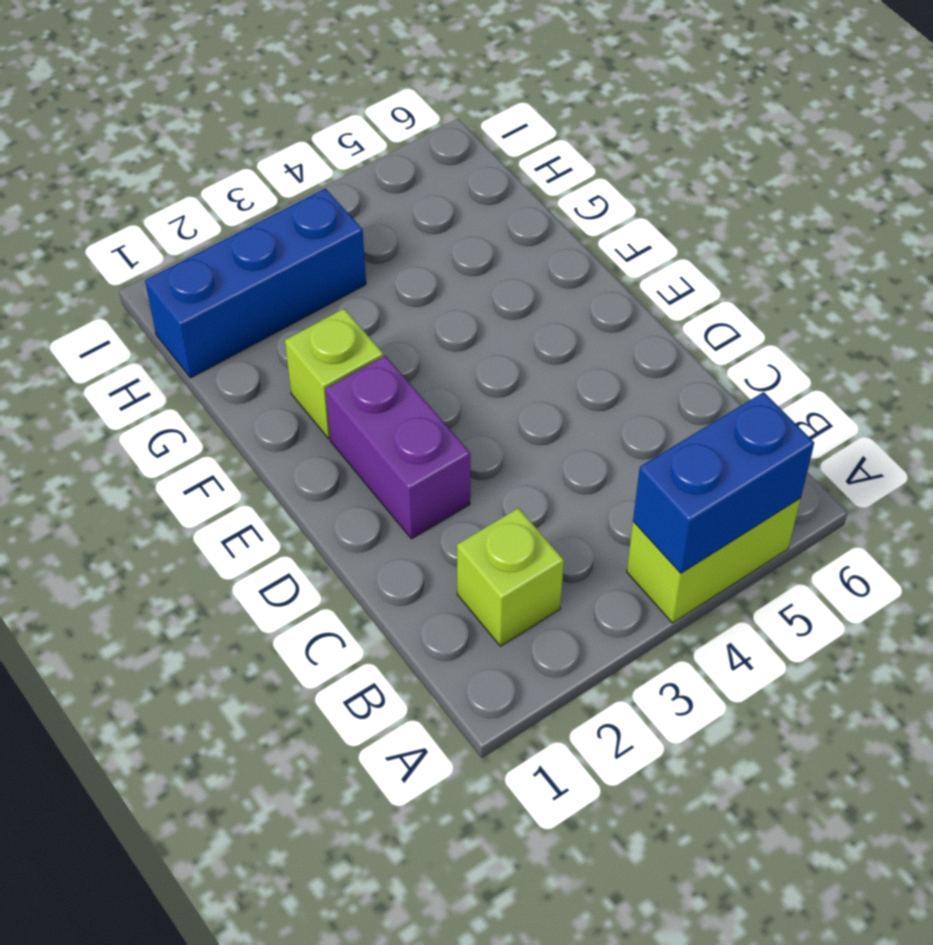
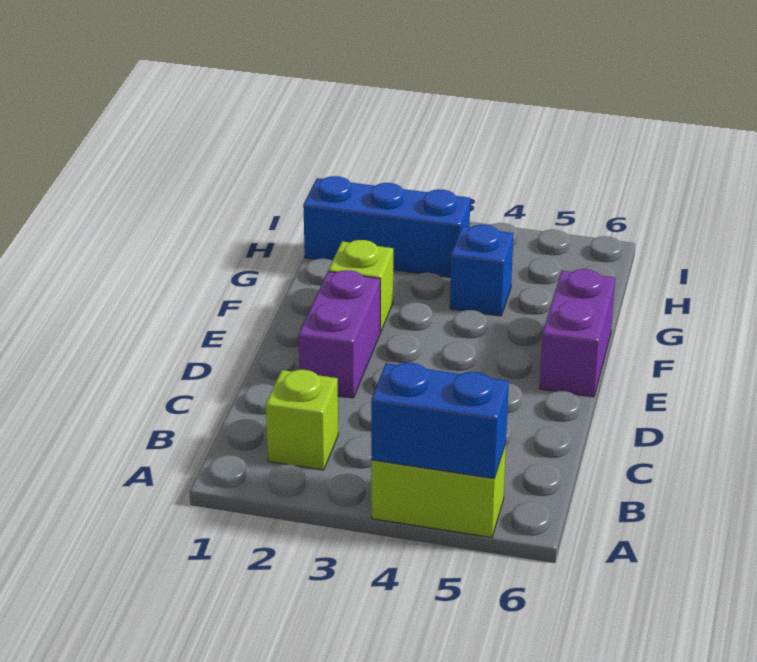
none -> purple 1x2 brick [539,269,615,397]
none -> blue 1x1 brick [450,225,514,316]

